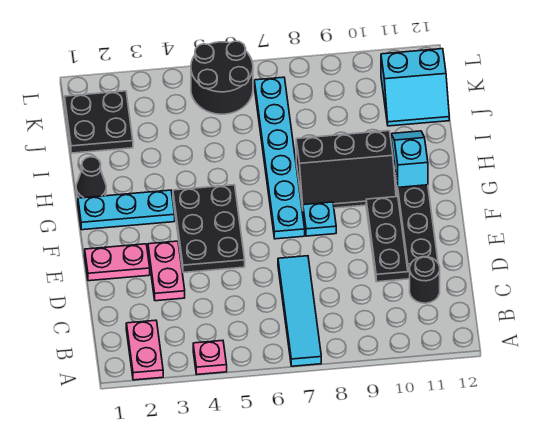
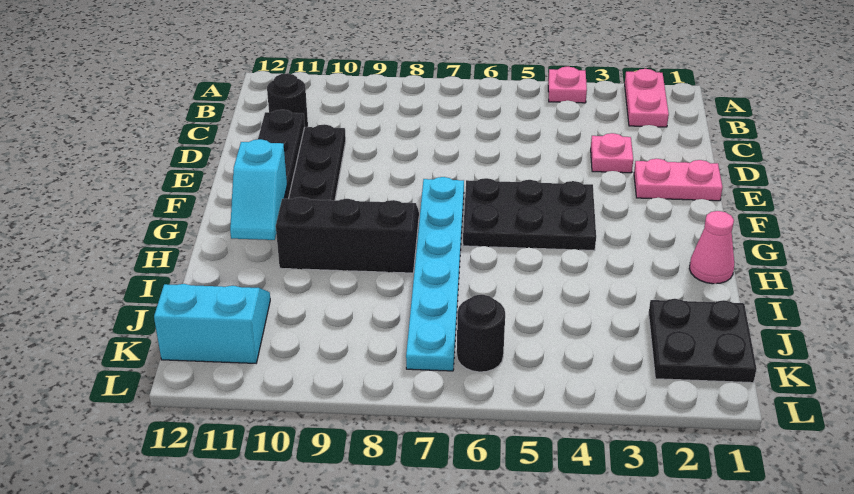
cyan 1x4 tile [278,256,321,366] -> none
pink 1x2 plate [148,241,185,301] -> pink 1x1 plate [591,133,633,173]
black 2x3 plate [173,185,245,273] -> black 2x3 plate turned to [463,178,596,251]
cyan 1x1 plate [303,202,336,236] -> none
cyan 1x3 plate [78,190,175,230] -> none
black 1x1 cone [76,157,106,198] -> pink 1x1 cone [689,211,734,284]
black 2x2 round brick [191,41,253,114] -> black 1x1 round brick [457,295,505,372]

